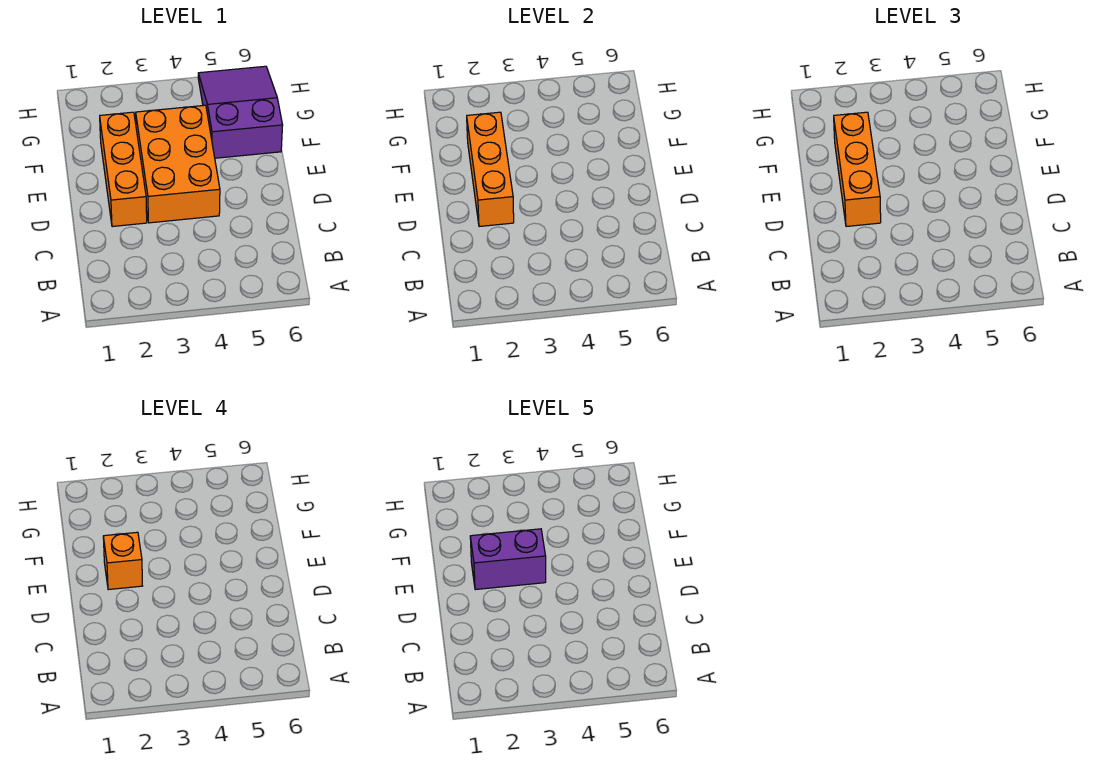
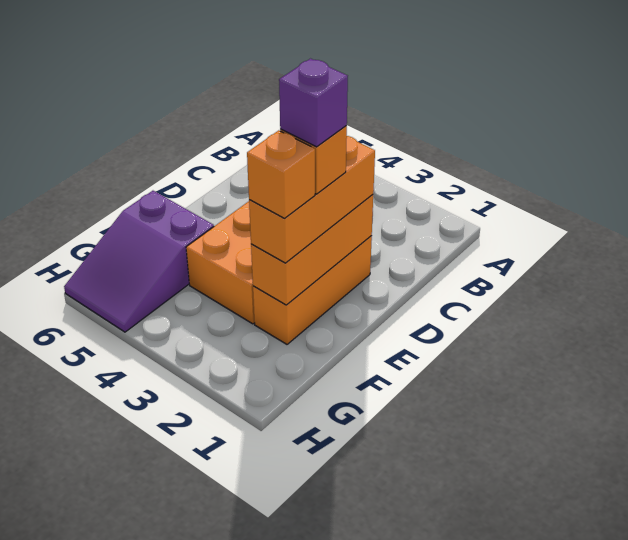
purple 1x2 brick [470,529,546,590] -> purple 1x1 brick [279,59,348,147]
none -> orange 1x1 brick [247,130,315,218]

